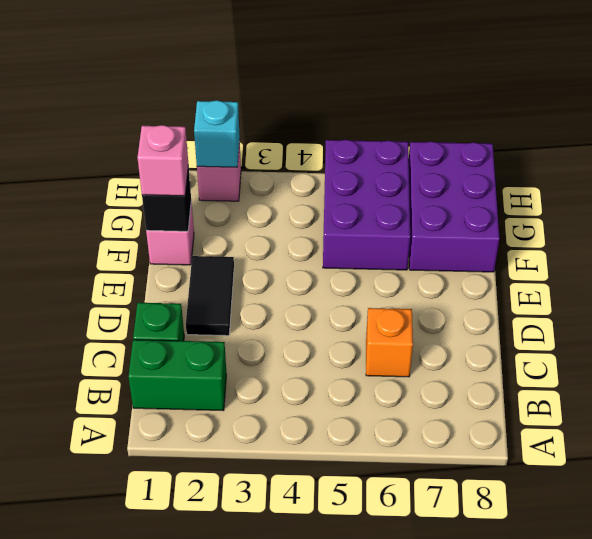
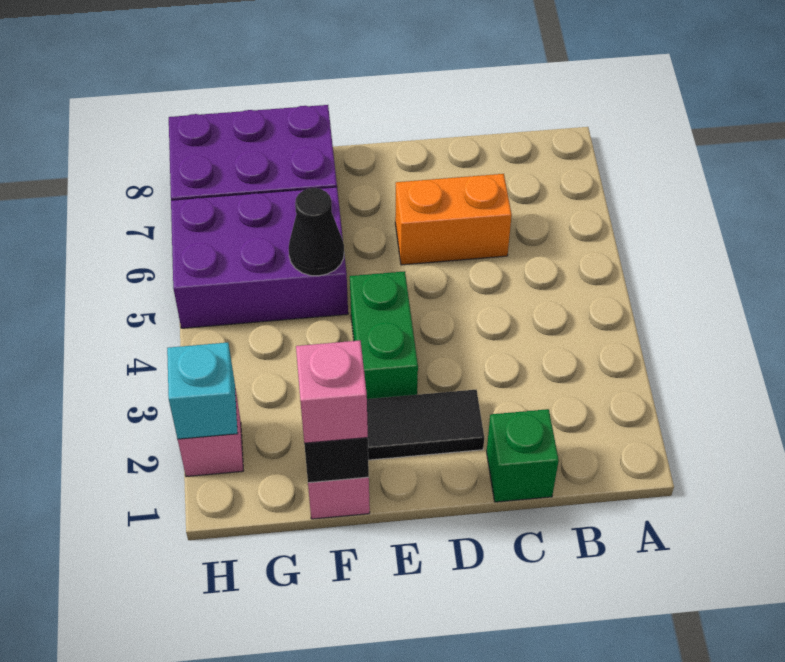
green 1x2 brick [128,340,226,411] -> green 1x2 brick moved to [350,271,418,399]
orange 1x1 brick [366,308,413,377] -> orange 1x2 brick [395,174,512,265]
none -> black 1x1 cone [289,188,344,276]

